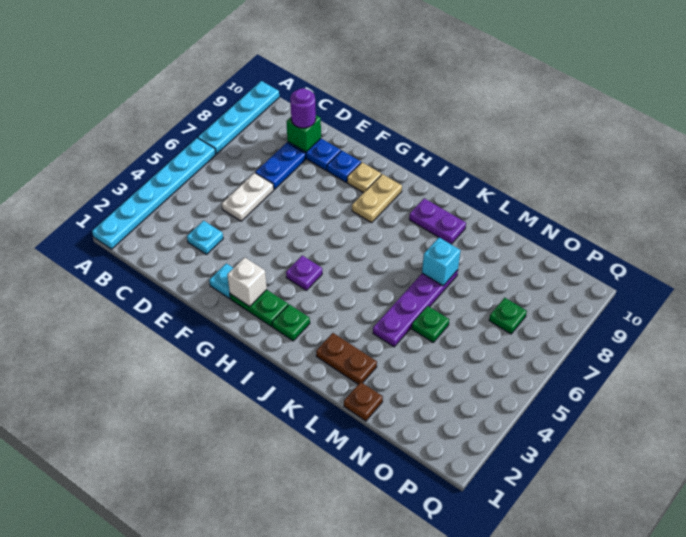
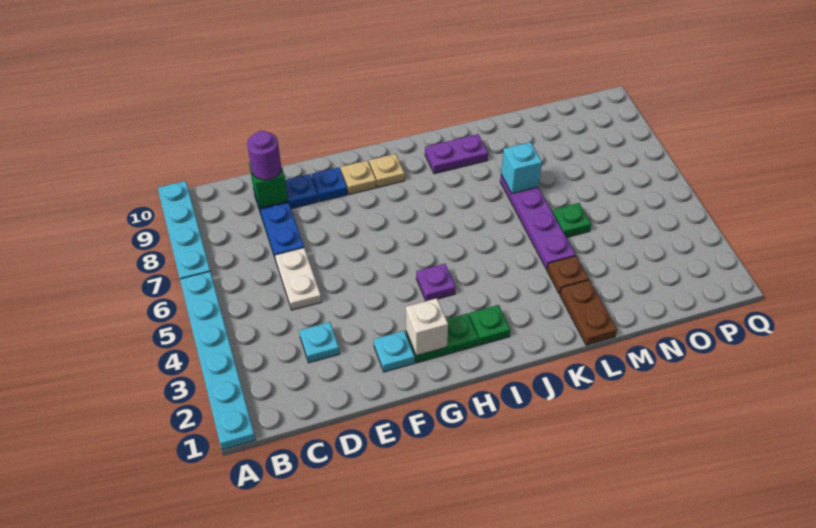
tan 1x2 plate [352,174,402,223] -> tan 1x1 plate [369,154,405,187]
brown 1x2 plate [316,333,377,384] -> brown 1x2 plate turned to [560,280,617,345]
brown 1x1 plate [344,382,383,421] -> brown 1x1 plate moved to [547,256,589,294]
green 1x1 plate [489,298,527,334] -> none

